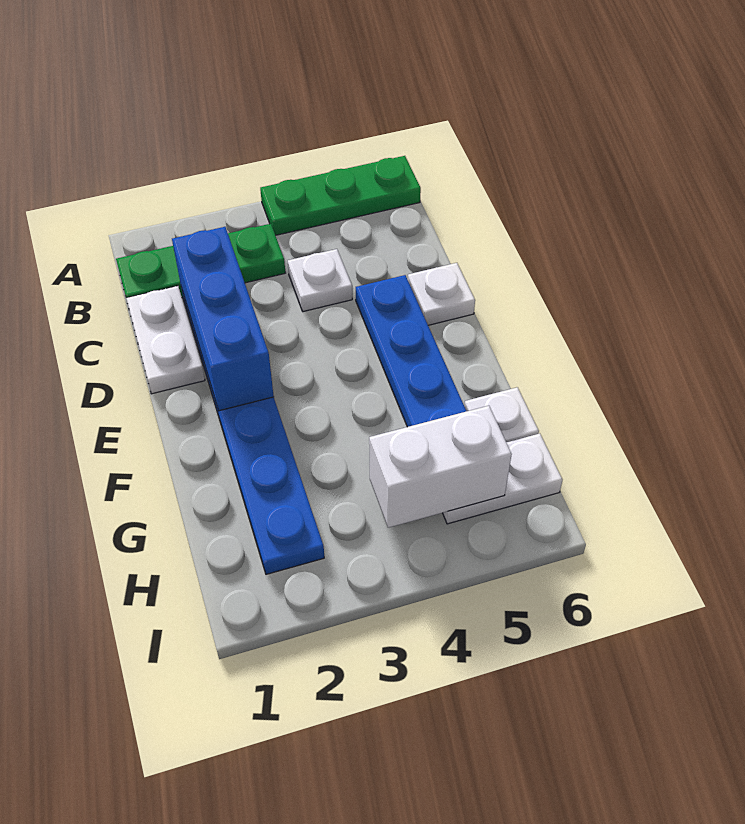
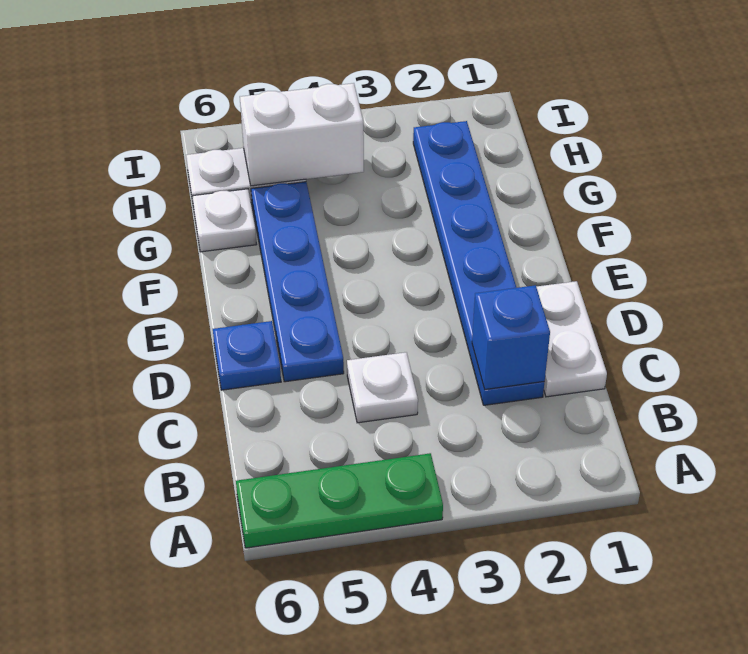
green 1x3 plate [116,224,285,298] -> none
blue 1x3 brick [172,227,274,411] -> blue 1x1 brick [472,285,550,389]
white 1x1 plate [408,263,475,325] -> blue 1x1 plate [213,321,281,390]

